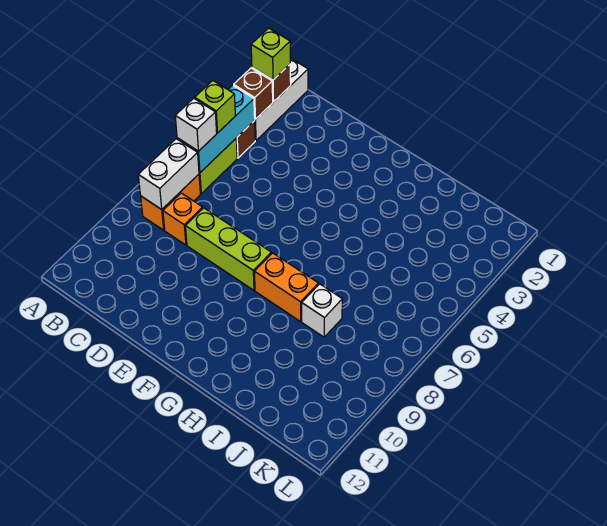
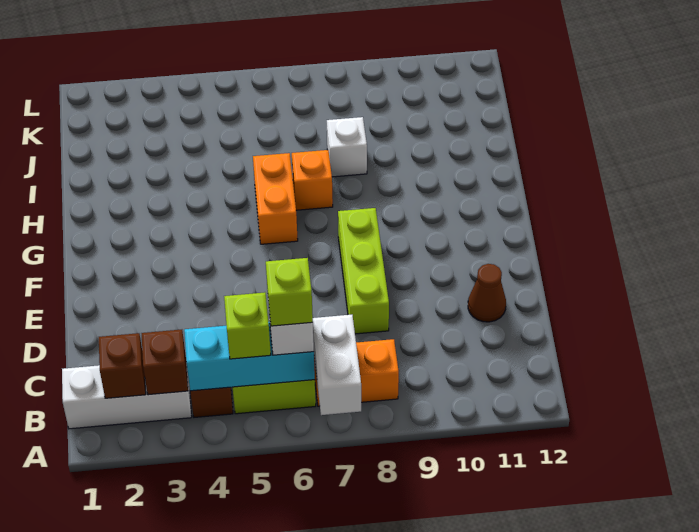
lime 1x1 brick [251,28,290,80] -> lime 1x1 brick moved to [266,258,313,326]
white 1x2 brick [138,139,199,210] -> white 1x2 brick turned to [312,315,361,415]
orange 1x1 brick [163,193,203,245] -> orange 1x1 brick moved to [292,150,333,210]
none -> brown 1x1 cone [468,264,506,322]
orange 1x2 brick [254,253,319,321] -> orange 1x2 brick moved to [253,153,298,244]

